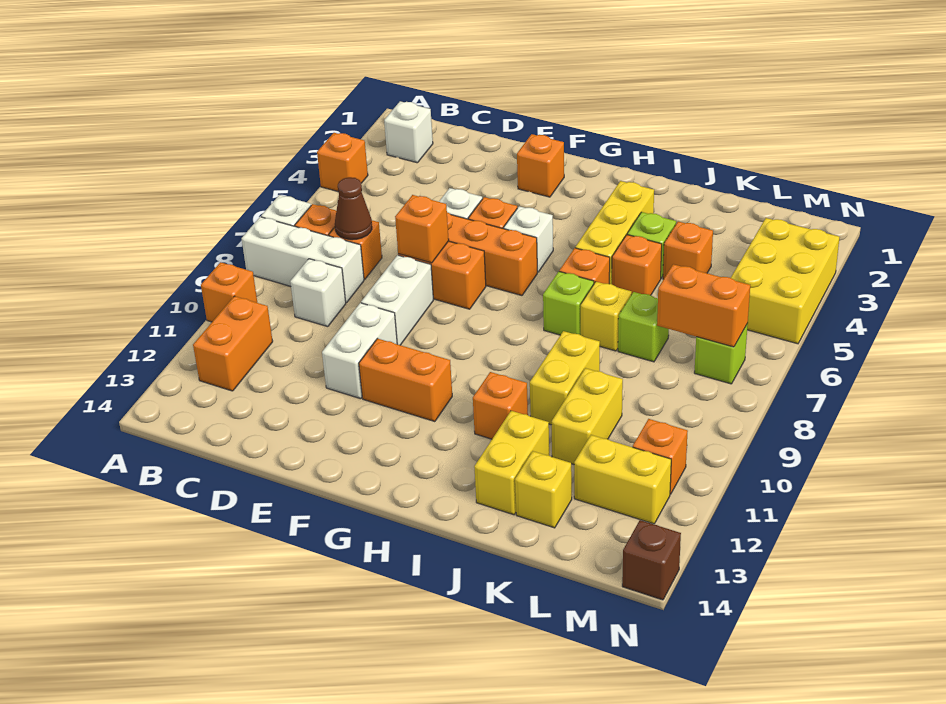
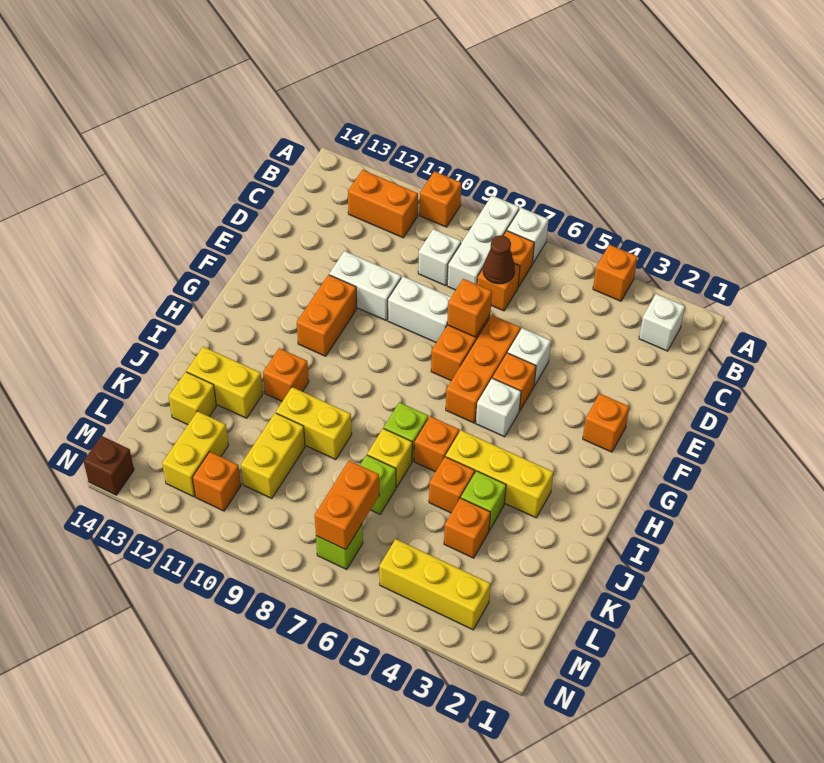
yellow 1x2 brick [552,368,623,464] -> yellow 1x2 brick turned to [241,413,305,498]
yellow 2x3 brick [731,218,840,344] -> yellow 1x3 brick [379,539,490,630]

